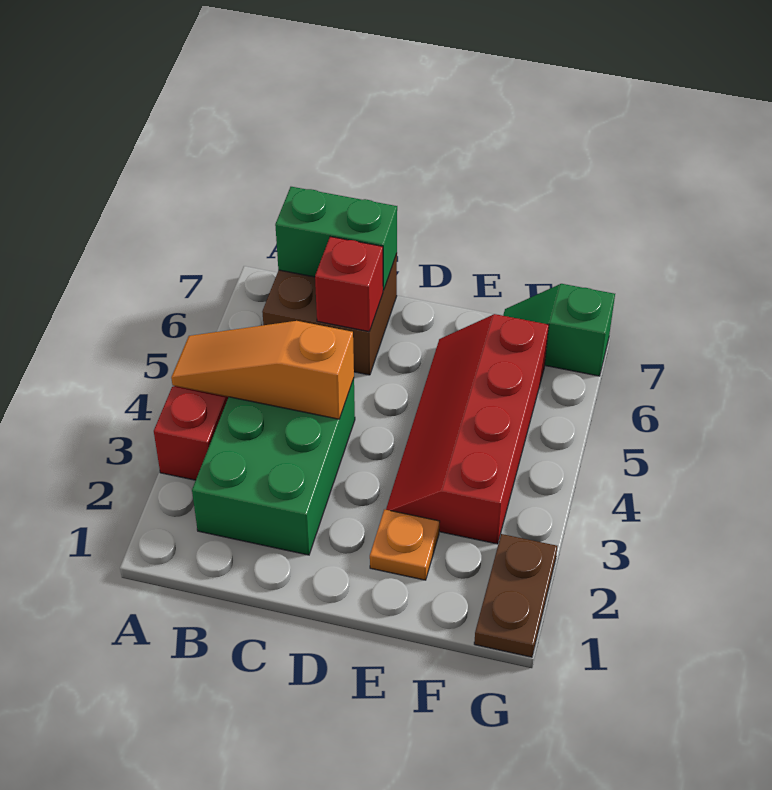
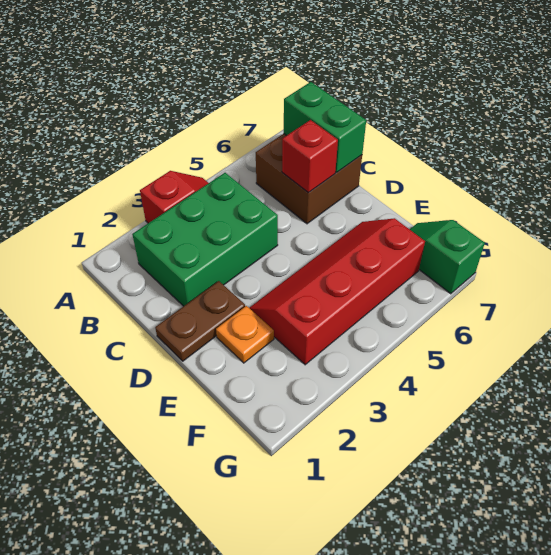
orange 1x3 slope [171,321,354,419] -> none
brown 1x2 plate [474,534,557,657] -> brown 1x2 plate moved to [155,281,245,361]

